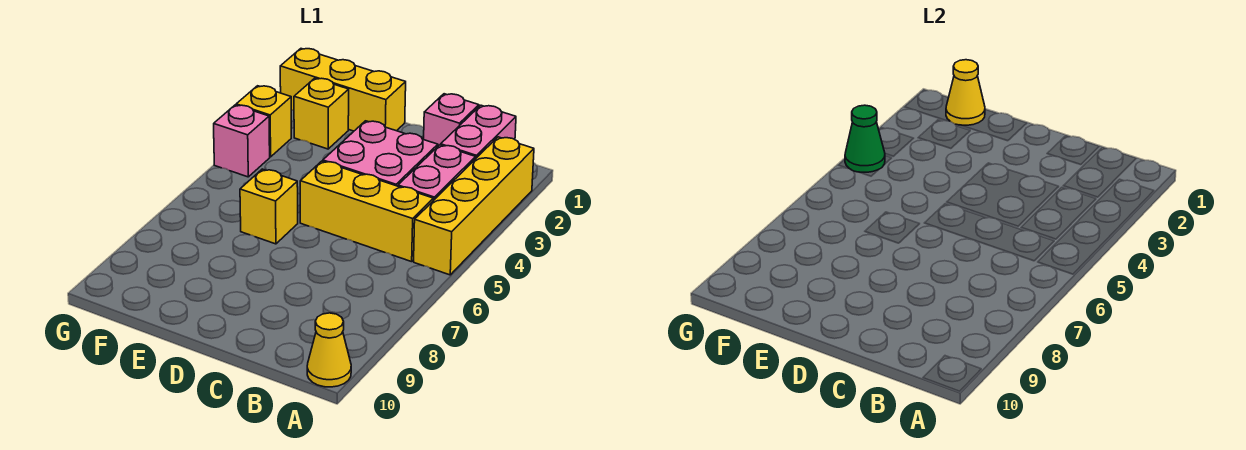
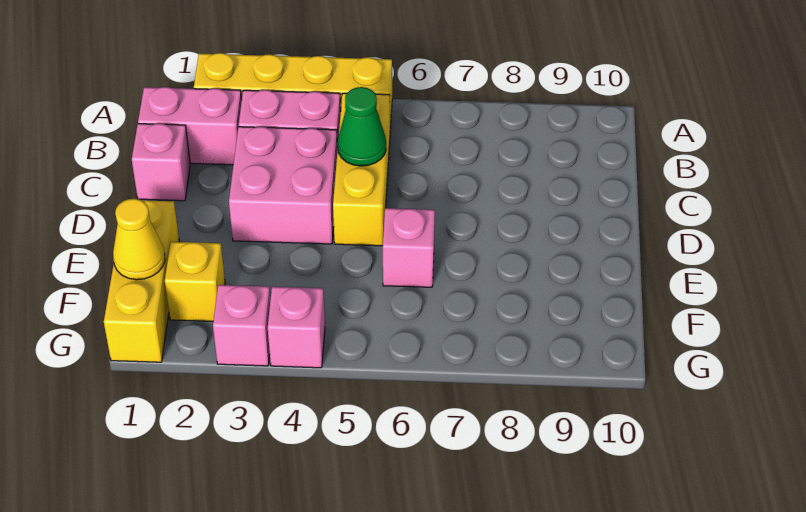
yellow 1x1 cone [307,313,351,387] -> none
yellow 1x1 brick [240,169,298,244] -> pink 1x1 brick [383,208,435,287]
yellow 1x1 brick [236,86,291,157] -> pink 1x1 brick [213,285,270,366]
green 1x1 cone [845,105,885,172] -> green 1x1 cone moved to [338,87,386,166]

